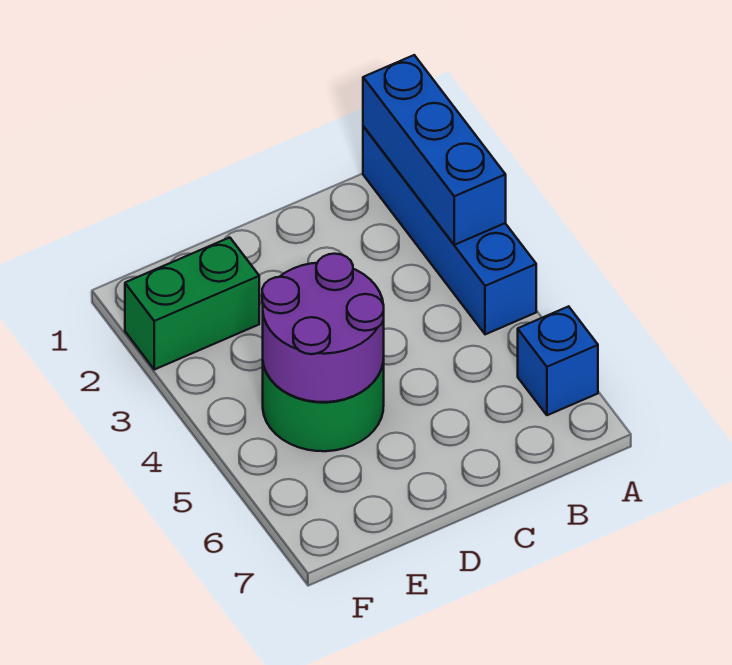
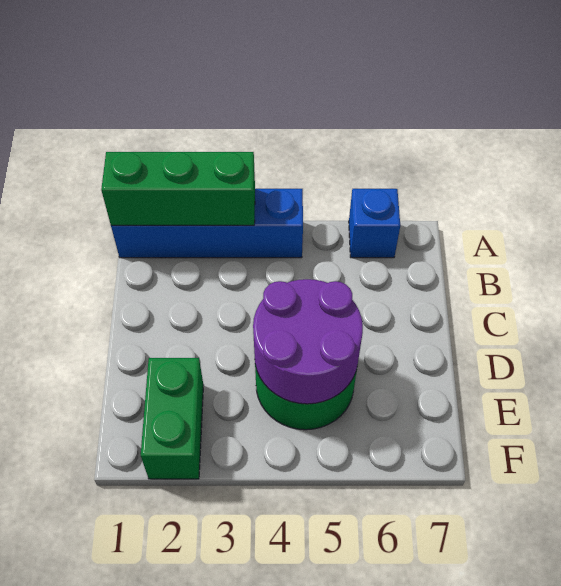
blue 1x3 brick [363,55,506,245] -> green 1x3 brick [101,152,255,225]

